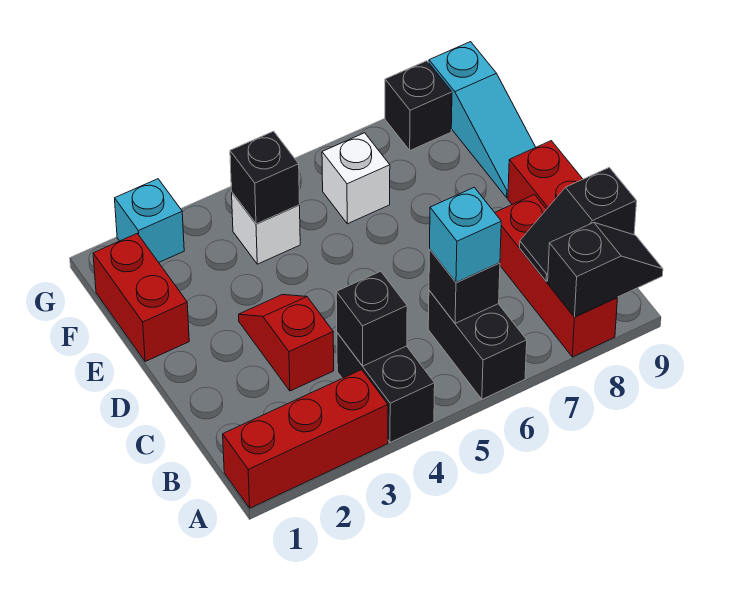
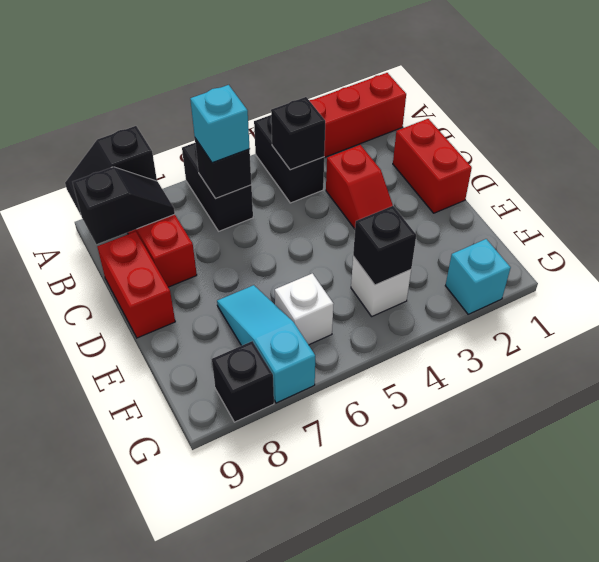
red 1x2 brick [93,234,189,362] -> red 1x2 brick moved to [393,119,472,213]
cyan 1x3 slope [429,42,536,198] -> cyan 1x3 slope moved to [217,285,315,403]

